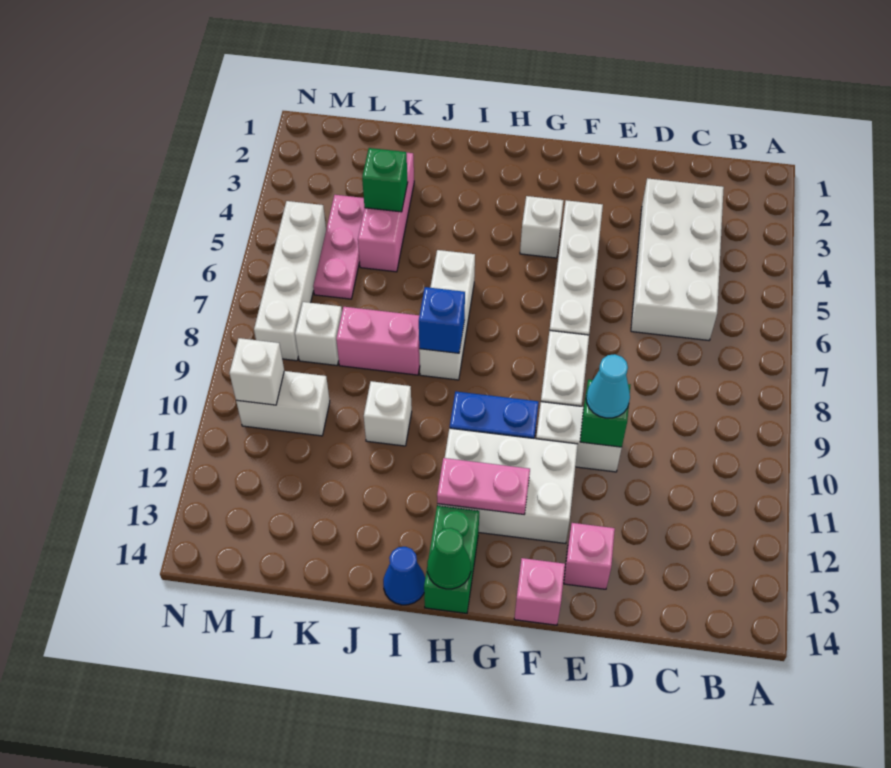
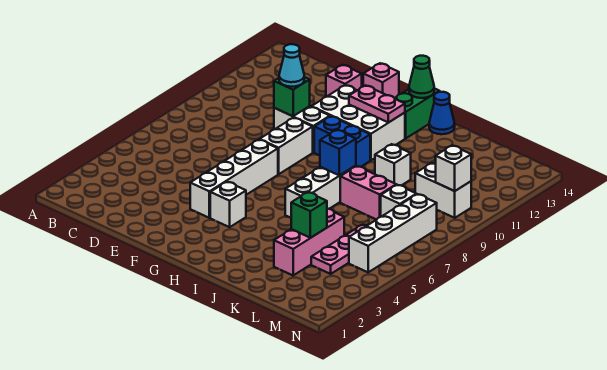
white 2x4 brick [631,178,724,340] -> none

